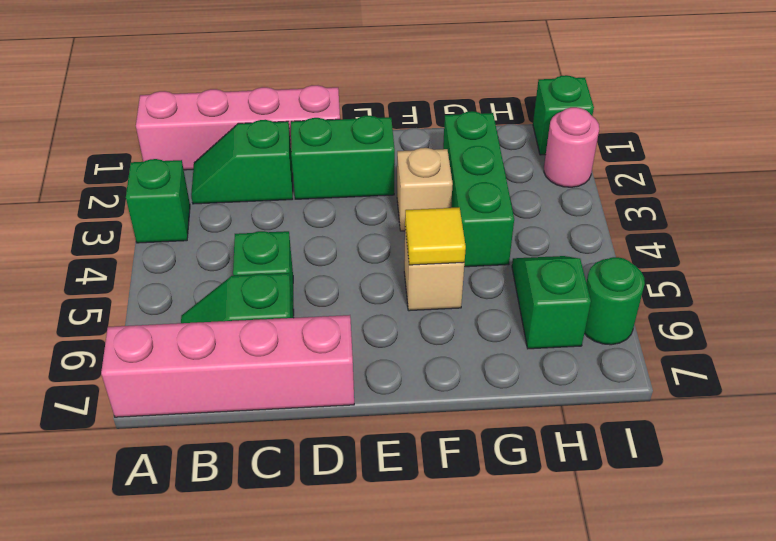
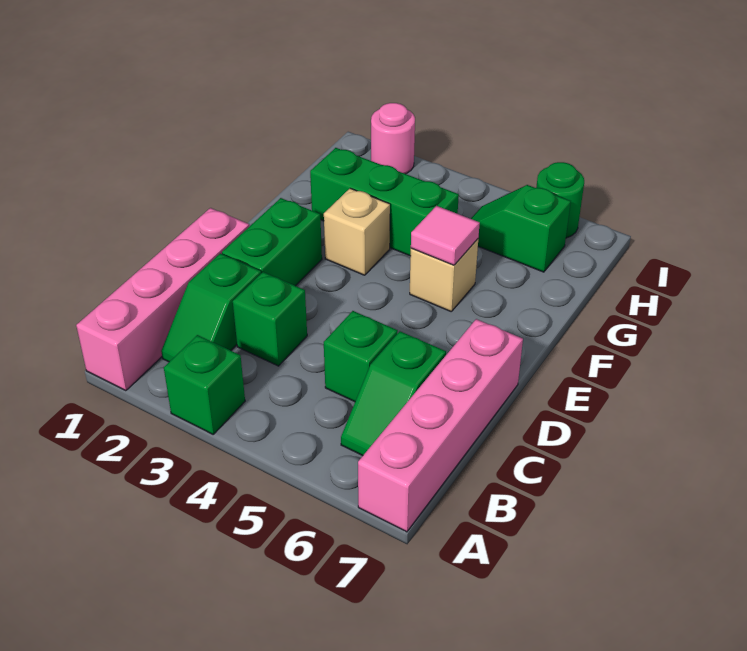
yellow 1x1 tile [405,208,466,265] -> pink 1x1 tile [411,206,480,265]
green 1x1 brick [533,75,594,155] -> green 1x1 brick moved to [233,272,307,366]

